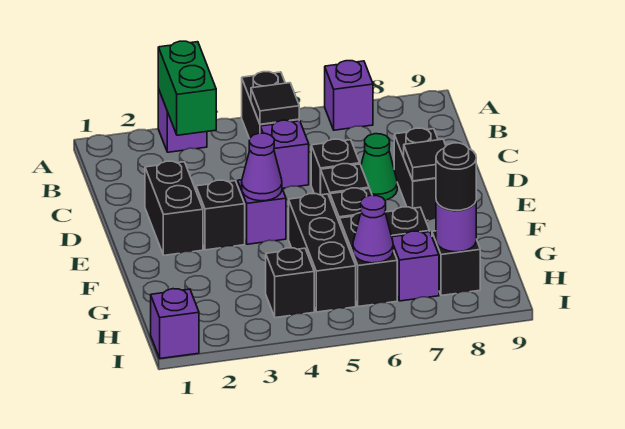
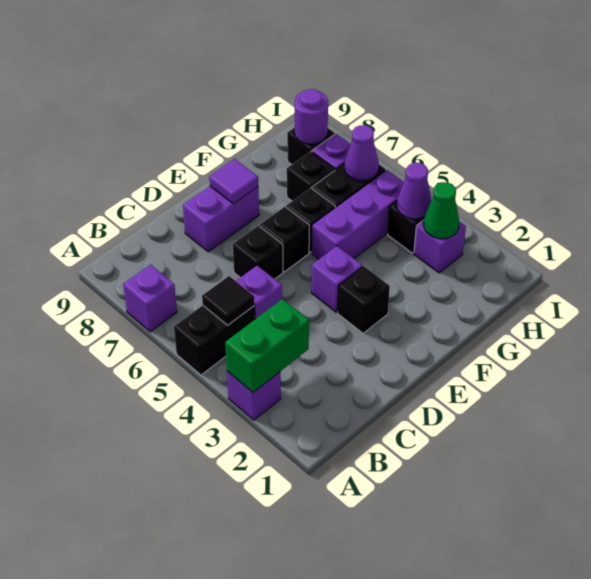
black 1x2 brick [145,161,203,255] -> none
green 1x1 cone [361,134,397,200] -> green 1x1 cone moved to [424,182,459,239]
black 1x2 brick [394,128,438,221] -> purple 1x2 brick [183,186,259,252]
purple 1x1 cone [242,133,282,201] -> purple 1x1 cone moved to [397,163,432,219]
black 1x1 tile [404,139,446,181] -> purple 1x1 tile [209,159,258,204]
black 1x3 brick [289,194,356,312] -> purple 1x3 brick [312,170,404,259]
black 1x1 round brick [436,143,476,210] -> none
purple 1x1 brick [151,289,199,358] -> purple 1x1 brick moved to [414,220,466,273]

